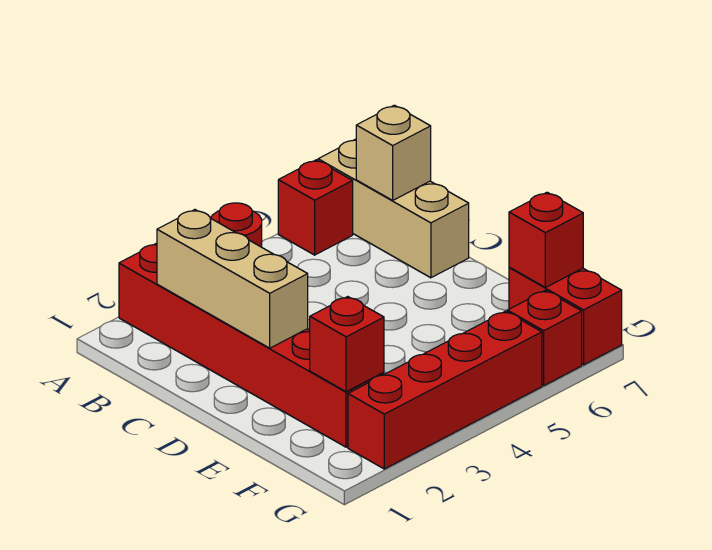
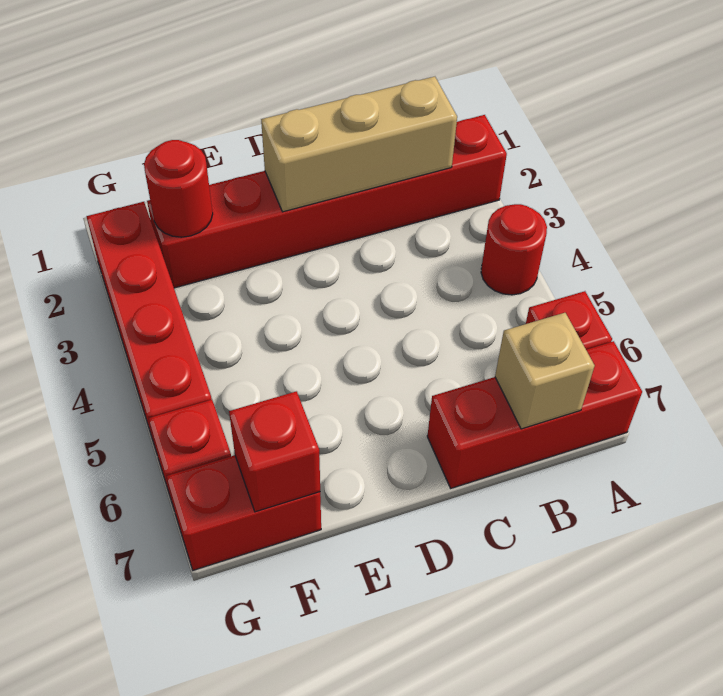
tan 1x3 brick [318,139,469,278] -> red 1x3 brick [427,341,642,488]
red 1x1 brick [310,297,384,392] -> red 1x1 round brick [144,140,213,237]

